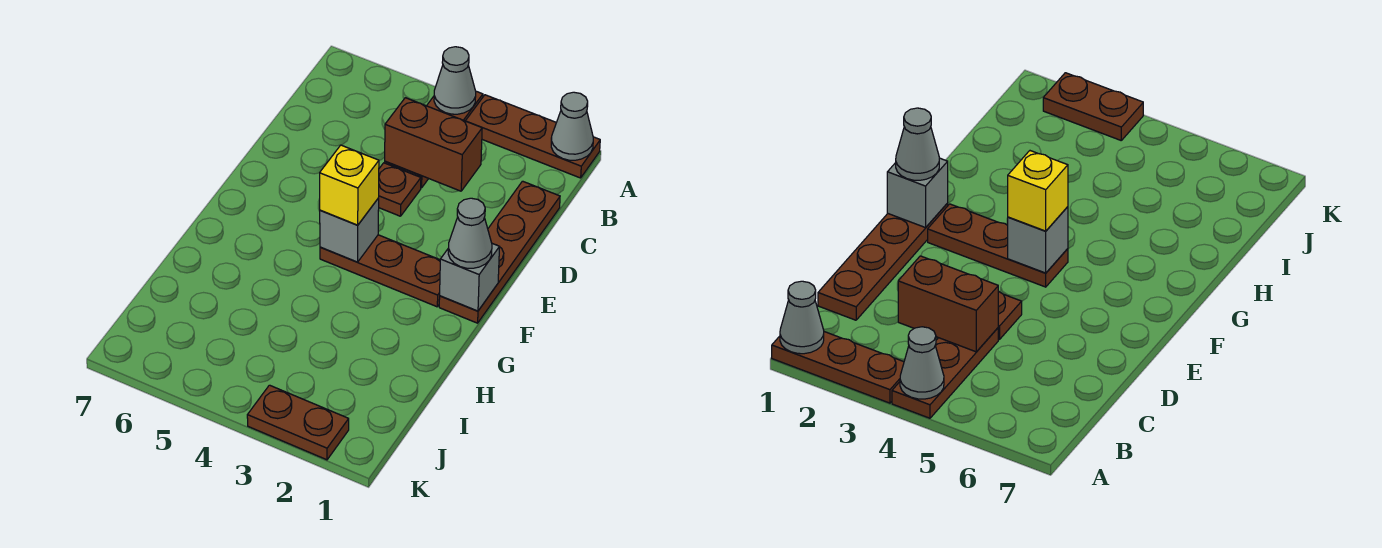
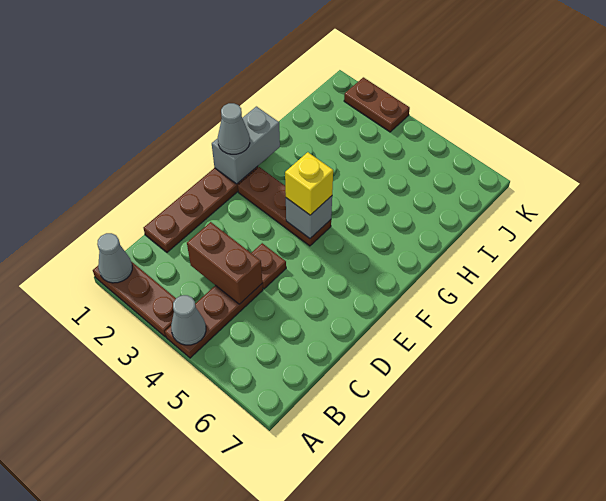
grey 1x1 brick [440,244,499,311] -> grey 1x2 brick [212,106,280,184]

